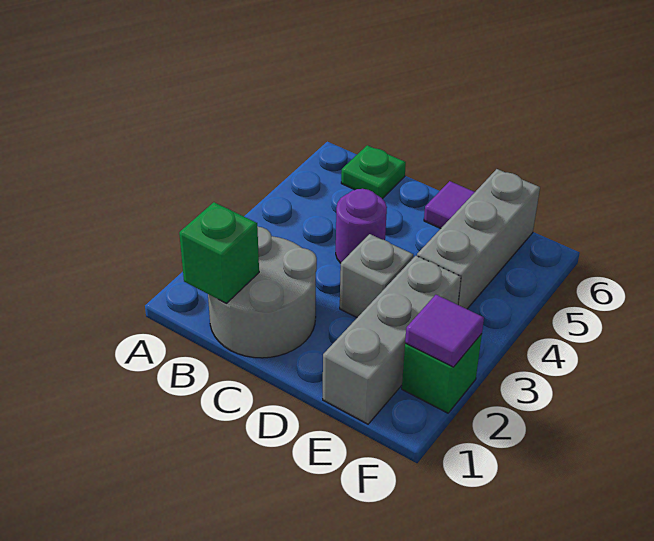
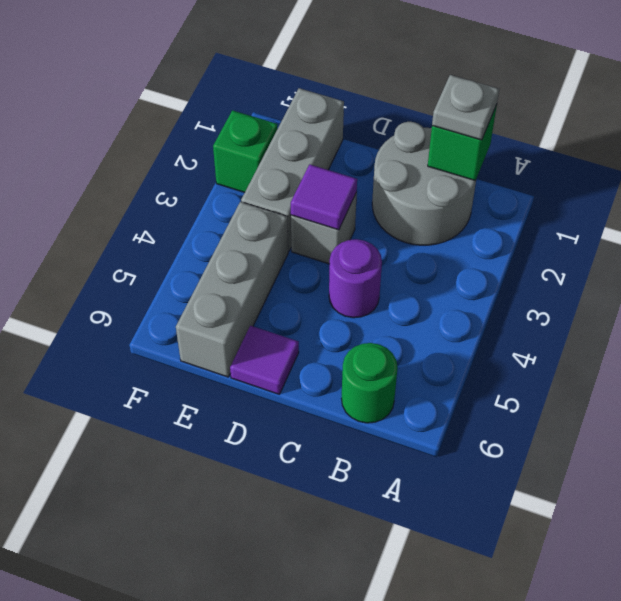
none -> grey 1x1 plate [432,75,499,140]
green 1x1 plate [341,145,406,199] -> green 1x1 round brick [342,343,398,423]
purple 1x1 tile [405,295,484,367] -> purple 1x1 tile moved to [291,164,357,230]

